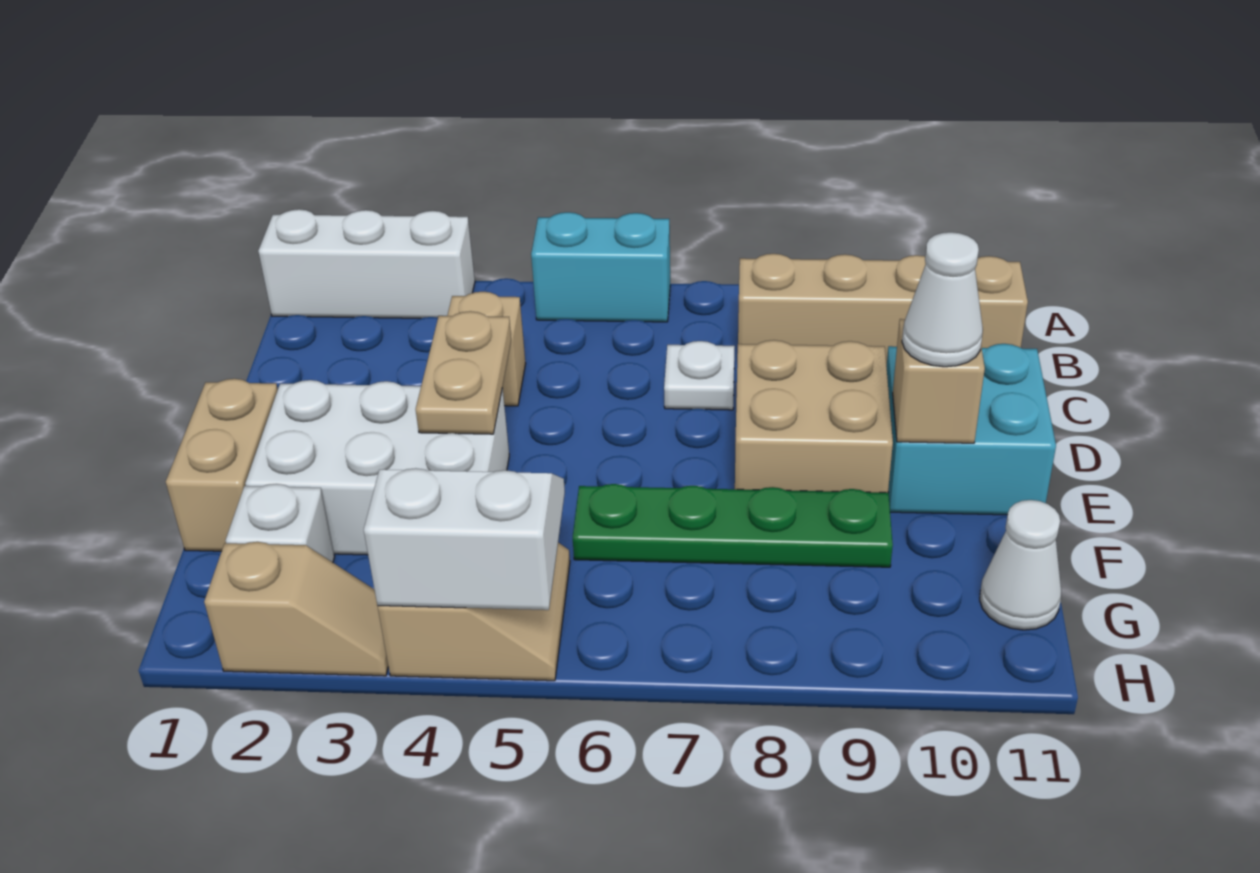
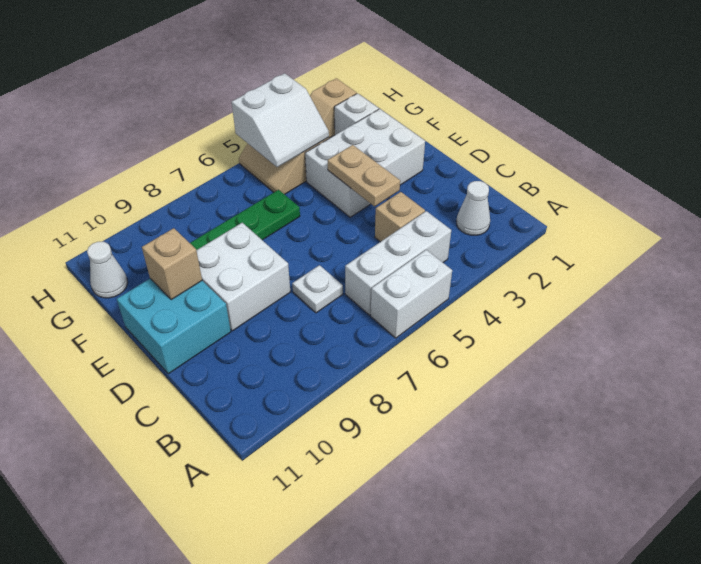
white 1x3 brick [258,209,475,318] -> white 1x3 brick moved to [345,211,451,315]
cyan 1x2 brick [531,212,670,322] -> white 1x2 brick [371,250,452,338]
tan 1x4 brick [738,254,1028,367] -> none
tan 2x2 brick [735,340,893,493] -> white 2x2 brick [196,223,290,331]
tan 1x2 brick [166,379,278,551] -> none
white 1x1 cone [902,232,983,367] -> white 1x1 cone moved to [456,181,490,235]

